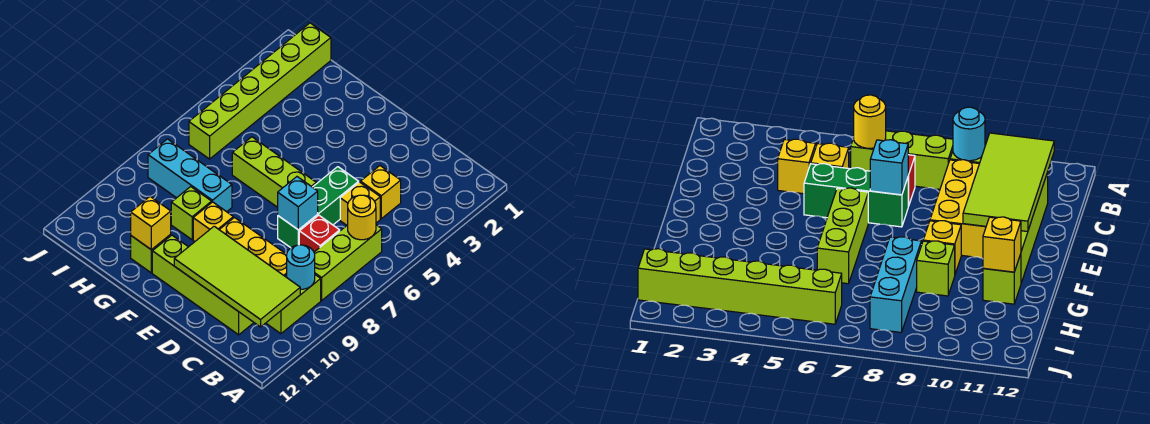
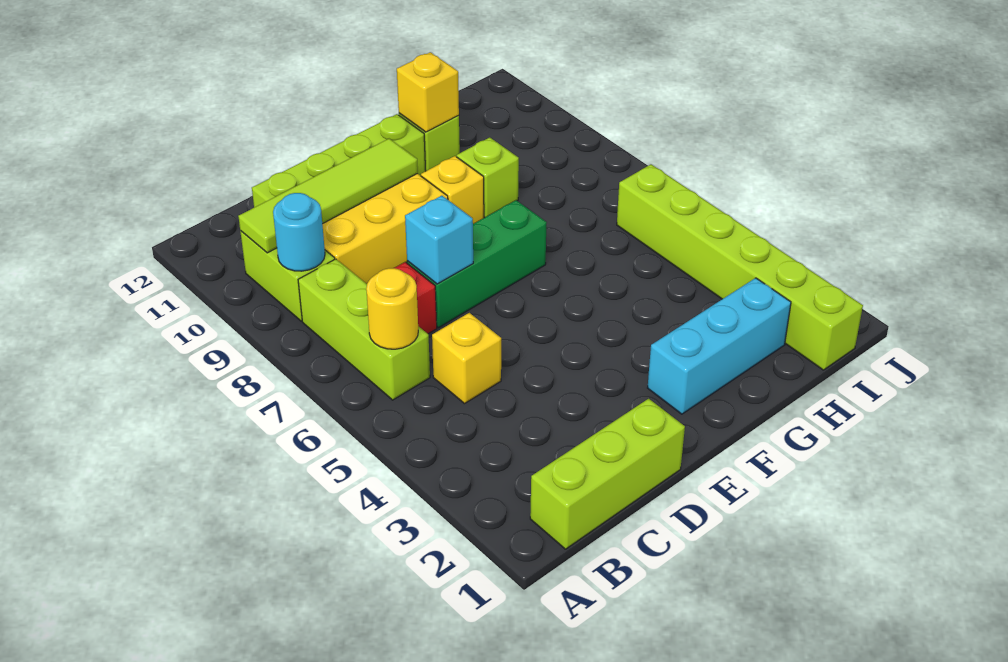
lime 2x4 tile [174,226,300,327] -> lime 1x4 tile [238,139,418,253]
yellow 1x1 brick [361,166,401,219] -> none
green 1x3 brick [278,167,359,248] -> green 1x3 brick turned to [407,200,547,328]
lime 1x3 brick [232,137,316,207] -> lime 1x3 brick moved to [530,399,685,549]
cyan 1x3 brick [148,139,232,212] -> cyan 1x3 brick moved to [648,278,791,414]

